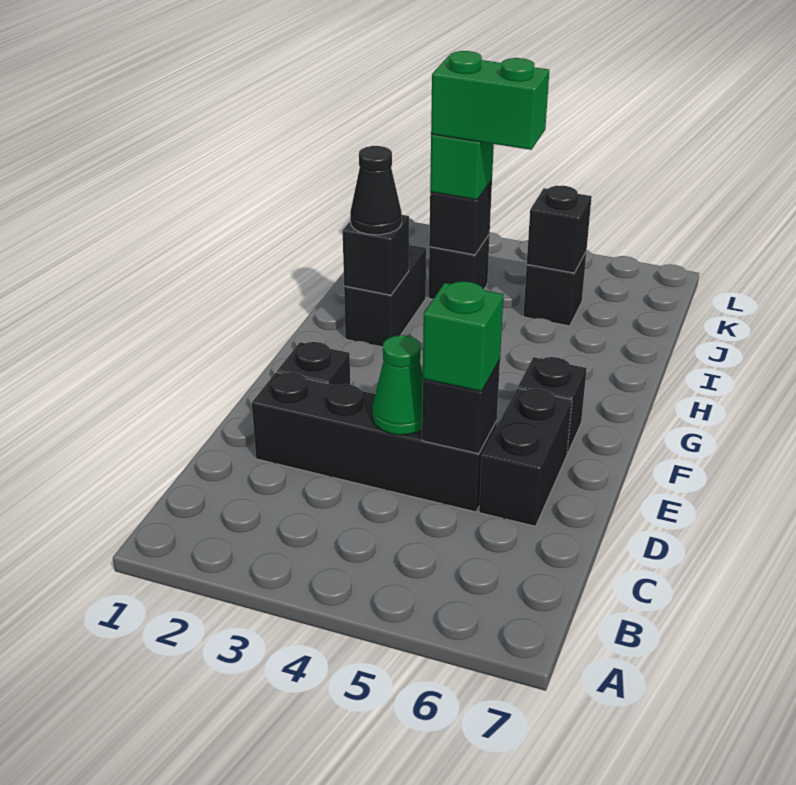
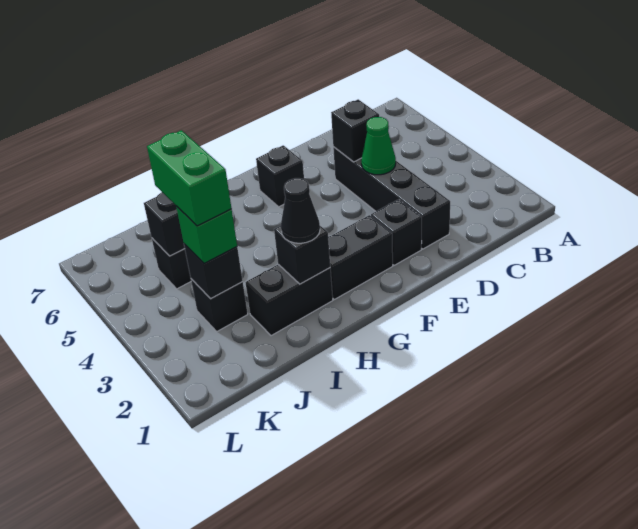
green 1x1 brick [423,281,504,391] -> none
black 1x2 brick [479,388,572,526] -> black 1x2 brick moved to [328,215,393,299]

